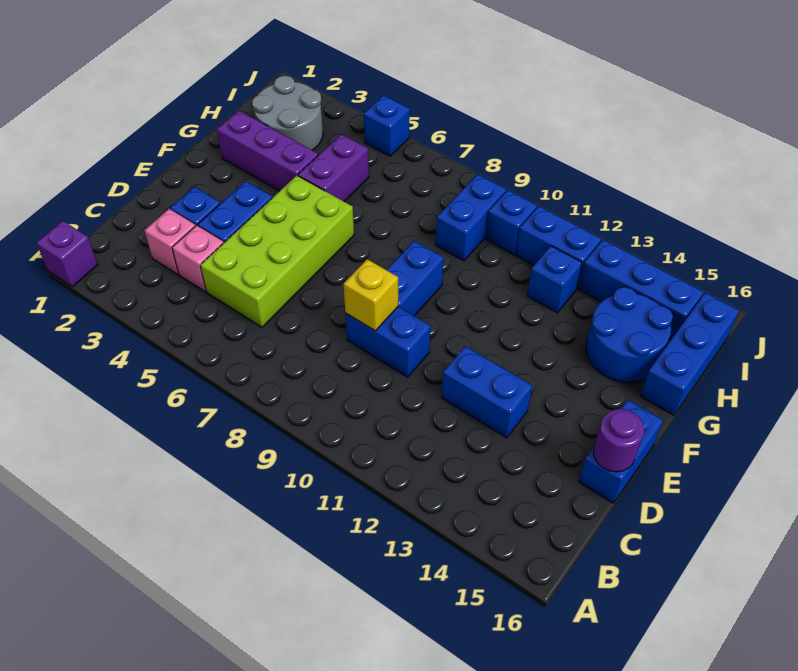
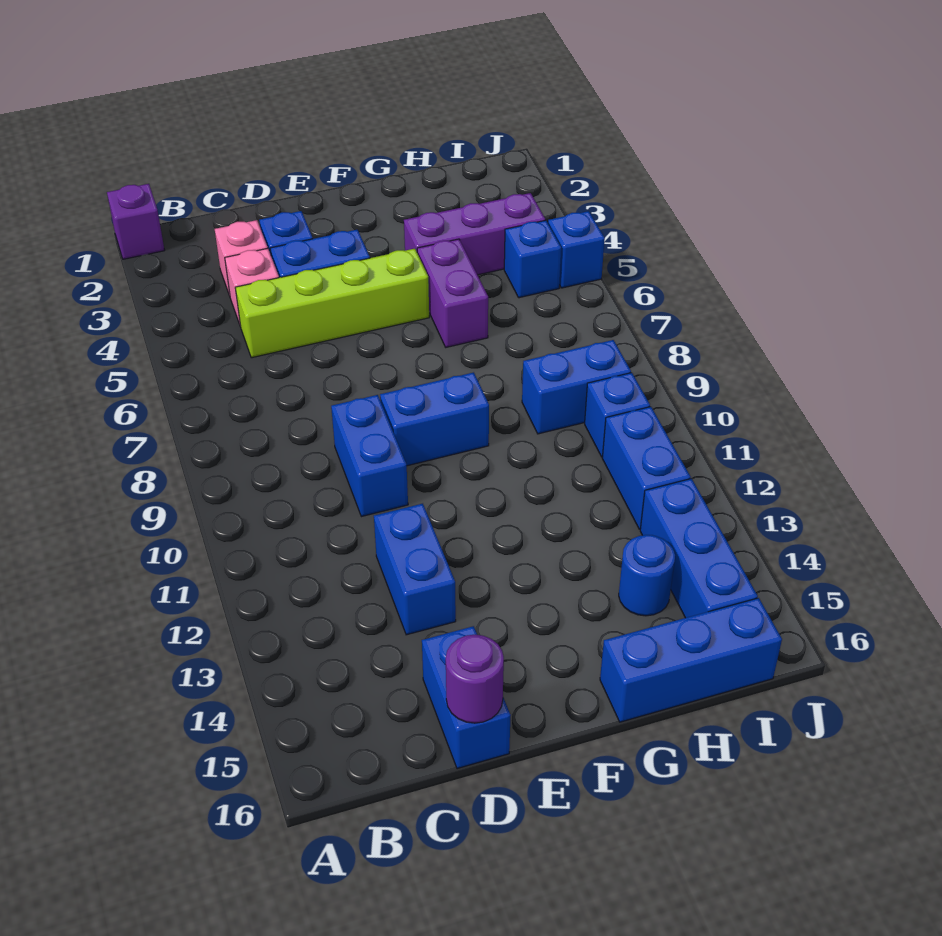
lime 2x4 brick [200,176,354,327] -> lime 1x4 brick [235,249,429,358]
yellow 1x1 brick [343,259,398,331] -> none
blue 1x2 brick [579,400,663,503] -> blue 1x2 brick turned to [422,626,511,769]
purple 1x3 brick [217,110,318,191] -> purple 1x3 brick turned to [404,193,545,275]
purple 1x2 brick [298,134,369,201] -> purple 1x2 brick turned to [417,239,488,347]
blue 2x2 round brick [586,287,673,382] -> blue 1x1 round brick [619,535,675,616]
grey 2x2 round brick [252,76,323,150] -> none
blue 1x1 brick [527,246,582,313] -> blue 1x1 brick moved to [504,220,561,298]

